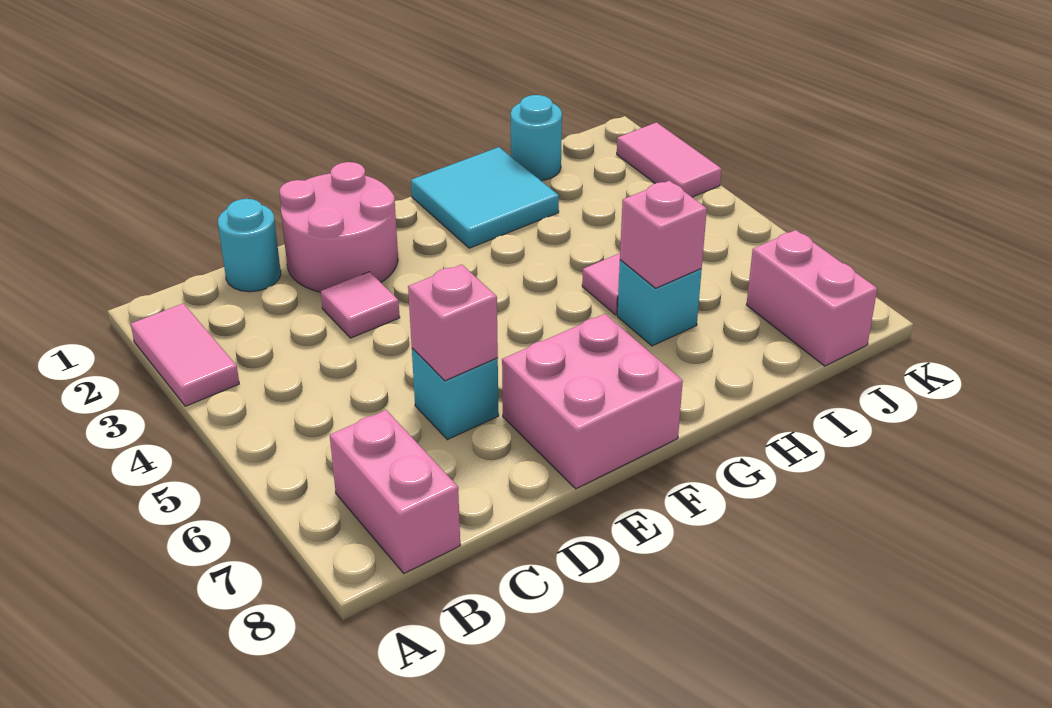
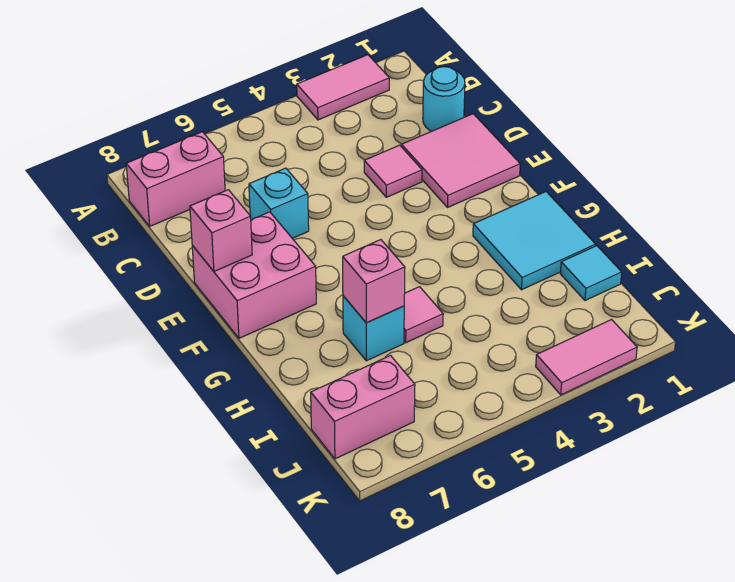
pink 2x2 round brick [280,162,398,292] -> pink 2x2 tile [402,114,520,207]
pink 1x1 brick [408,264,498,381] -> pink 1x1 brick moved to [190,190,252,271]
cyan 1x1 round brick [511,95,562,181] -> cyan 1x1 tile [560,246,622,300]

